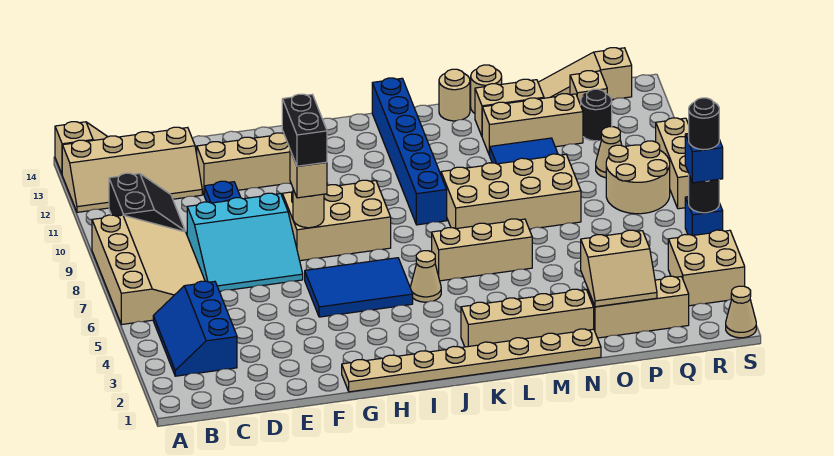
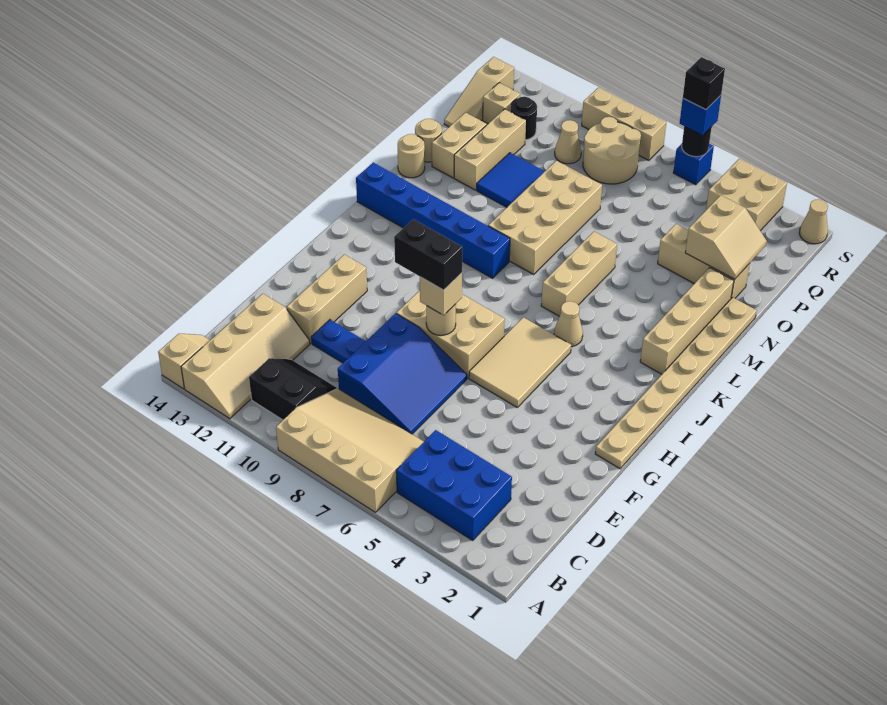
blue 2x3 slope [153,281,237,376] -> blue 2x3 brick [396,430,512,540]
cyan 3x3 slope [187,193,303,291] -> blue 3x3 slope [338,314,467,434]
blue 2x3 tile [305,258,413,317] -> tan 2x3 tile [469,317,571,407]
tan 2x3 brick [282,180,391,261] -> tan 2x3 brick turned to [396,290,505,378]
tan 1x3 brick [588,276,689,338] -> tan 1x3 brick turned to [658,224,750,298]
black 1x1 round brick [689,98,719,150] -> black 1x1 brick [683,57,725,110]

